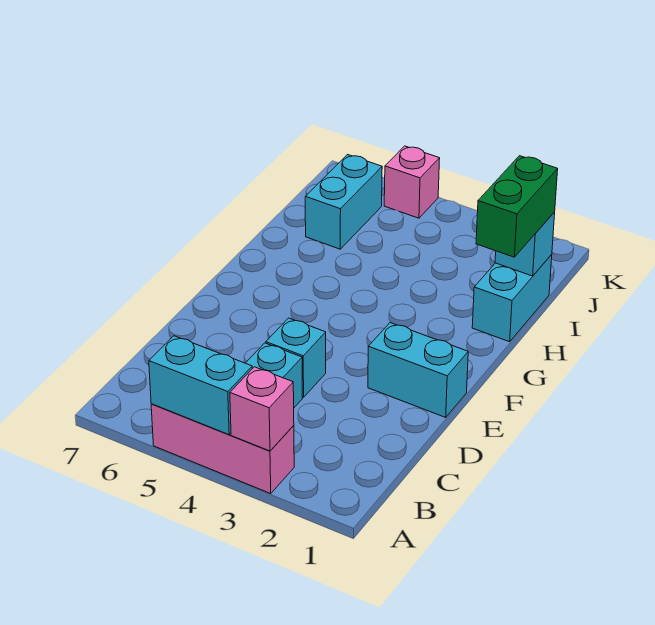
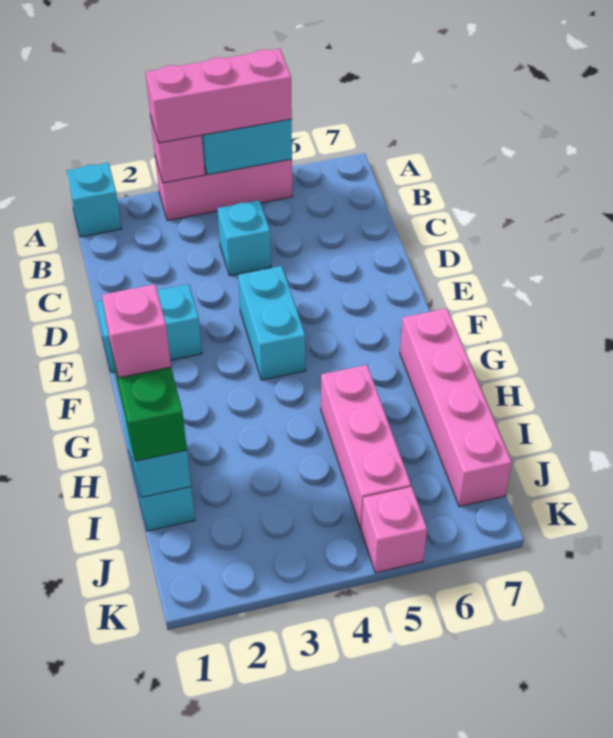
none -> pink 1x3 brick [145,49,292,143]
cyan 1x1 brick [266,318,326,397] -> cyan 1x1 brick moved to [67,163,122,237]
none -> pink 1x4 brick [400,308,512,507]
none -> pink 1x1 brick [102,284,171,378]
none -> pink 1x3 brick [321,365,411,529]
cyan 1x2 brick [305,155,382,249] -> cyan 1x2 brick moved to [238,266,306,380]

